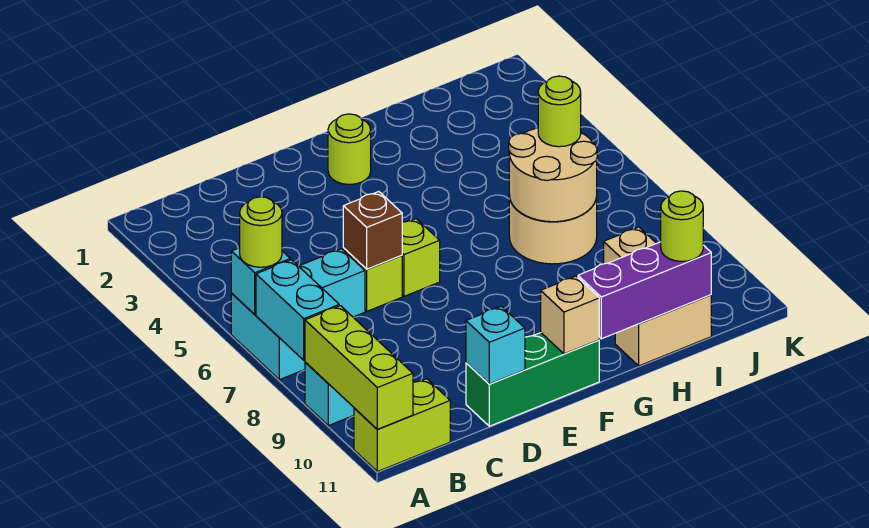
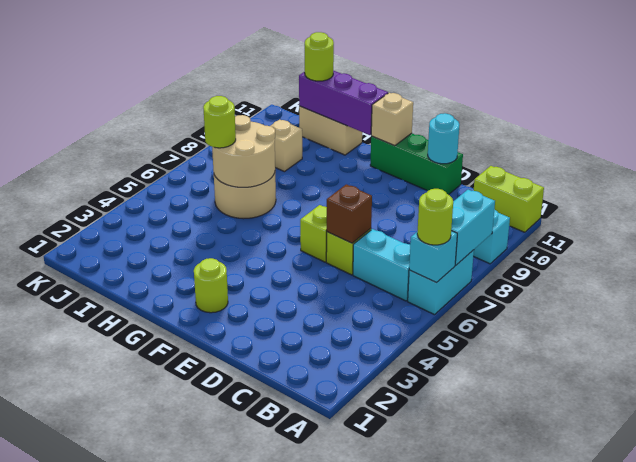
lime 1x3 brick [305,306,413,429] -> none
cyan 1x1 brick [466,306,525,384] -> cyan 1x1 round brick [428,113,460,164]

